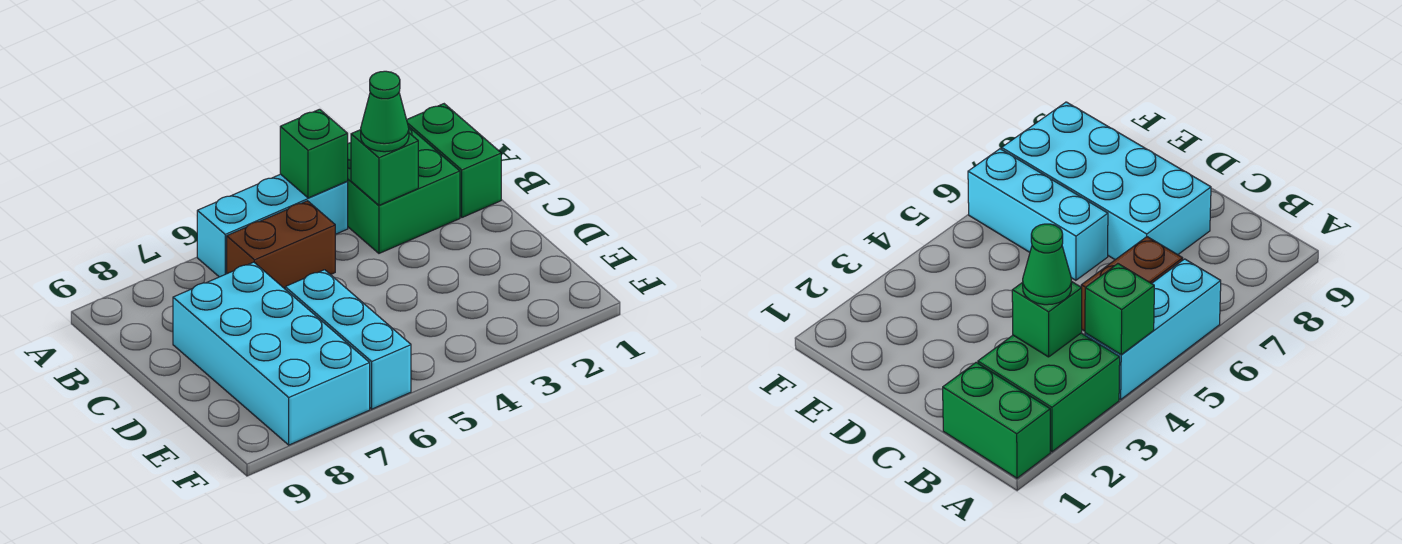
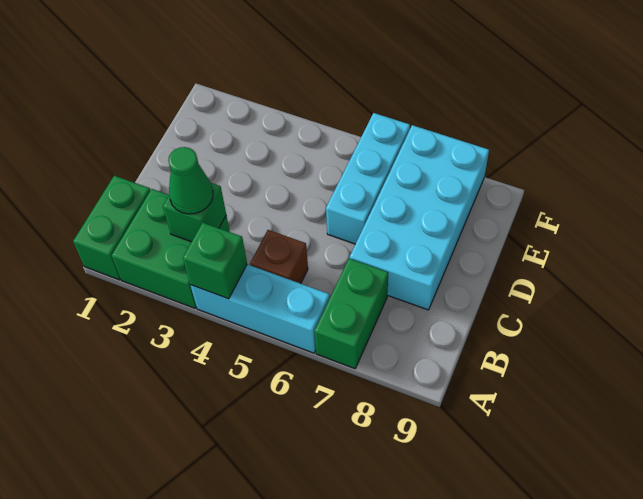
none -> green 1x2 brick [314,258,388,369]
brown 1x2 brick [227,201,335,289] -> brown 1x1 brick [250,230,308,284]

